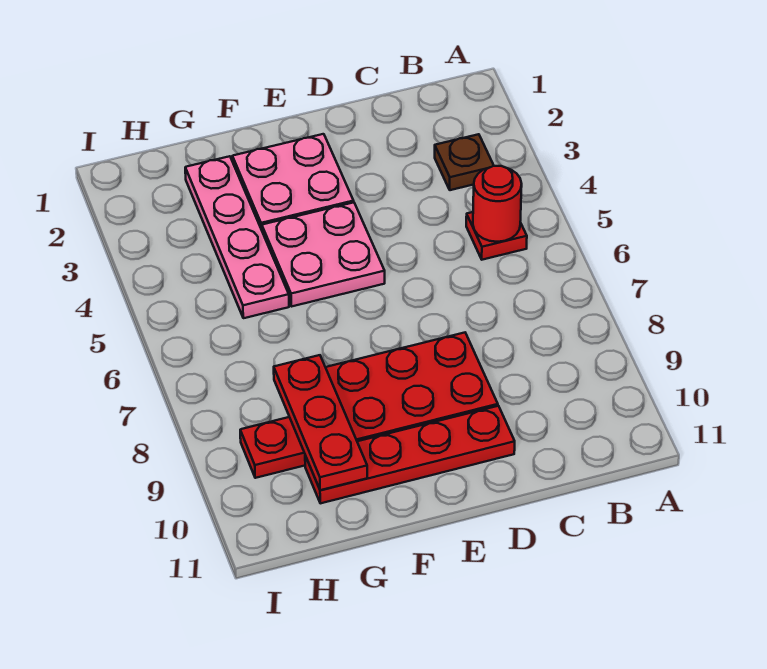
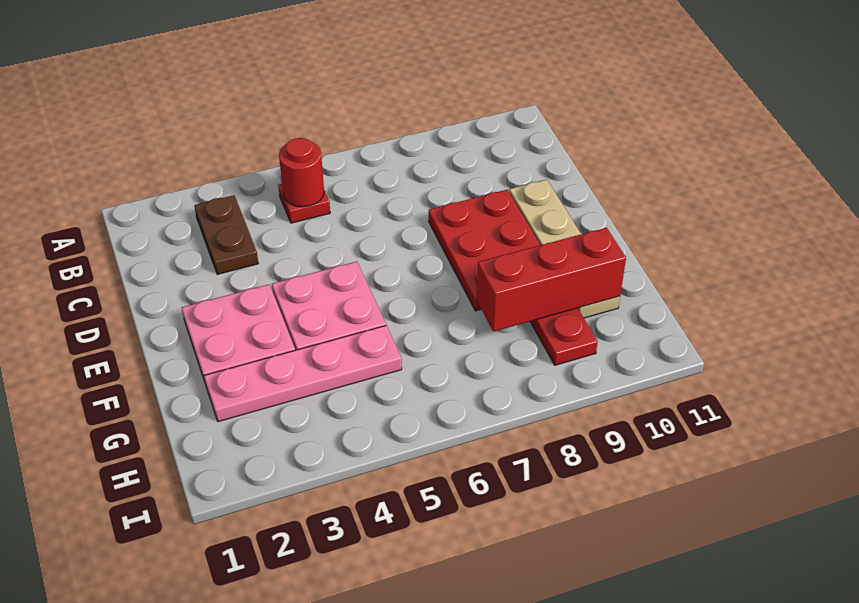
brown 1x1 plate [435,134,494,190] -> brown 1x2 plate [194,195,258,275]
red 1x4 plate [305,406,515,503] -> tan 1x4 plate [509,179,620,318]
red 1x3 plate [274,355,367,490] -> red 1x3 brick [477,228,626,331]

